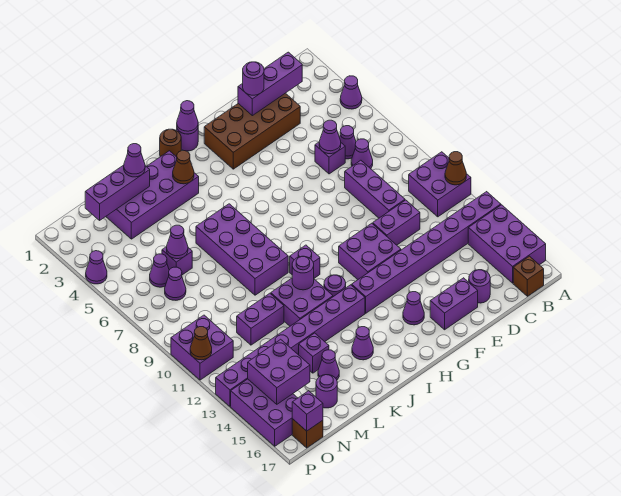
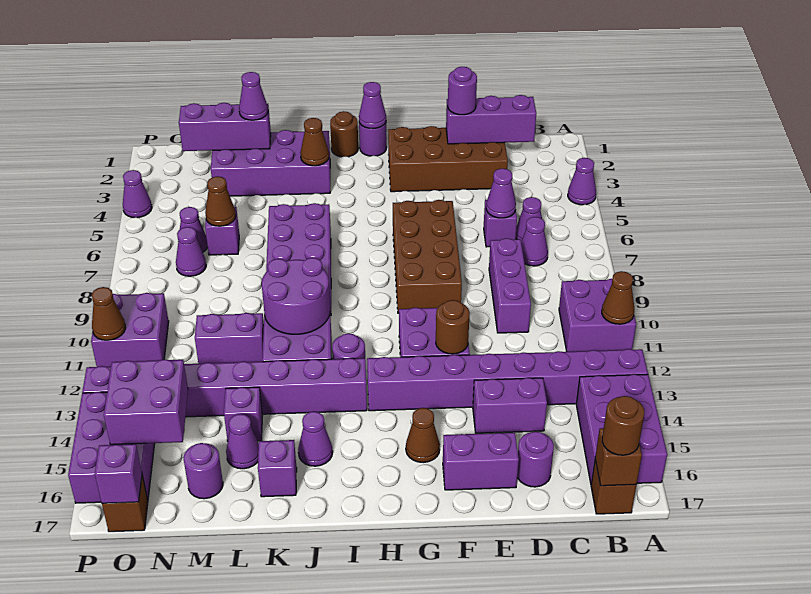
none -> brown 1x1 brick [595,428,642,486]
none -> brown 1x1 round brick [602,396,644,455]
purple 1x2 brick [373,200,420,245] -> purple 1x2 brick moved to [473,378,547,433]
none -> brown 2x4 brick [393,200,462,313]
none -> brown 1x1 round brick [436,300,470,354]
purple 1x1 cone [403,292,424,325] -> brown 1x1 cone [406,408,440,462]
purple 1x1 brick [290,245,320,278] -> purple 1x1 brick moved to [258,440,297,497]
purple 1x1 round brick [292,256,314,290] -> purple 2x2 round brick [262,258,330,334]
purple 1x1 cone [167,225,188,259] -> brown 1x1 cone [205,176,236,226]

